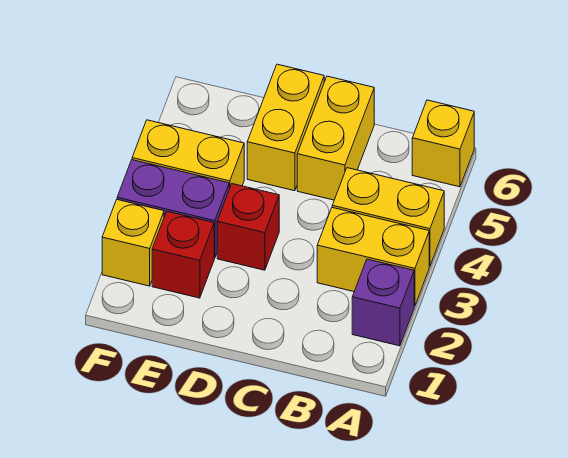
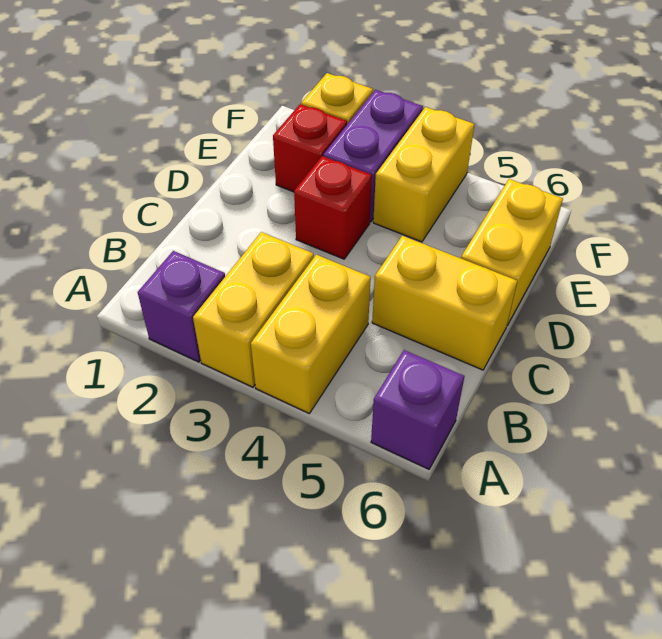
yellow 1x1 brick [412,100,474,187] -> purple 1x1 brick [371,350,464,469]
yellow 1x2 brick [247,64,324,191] -> yellow 1x2 brick turned to [461,179,563,325]

